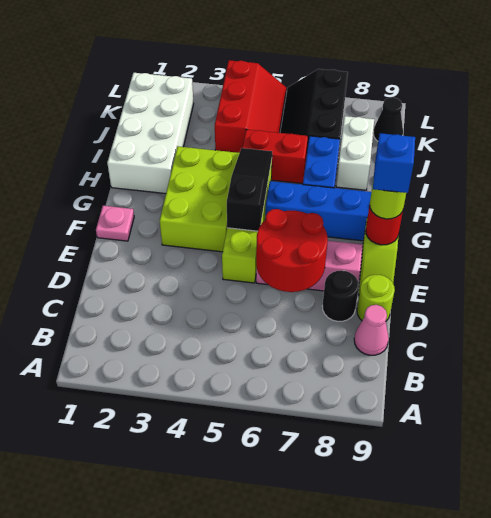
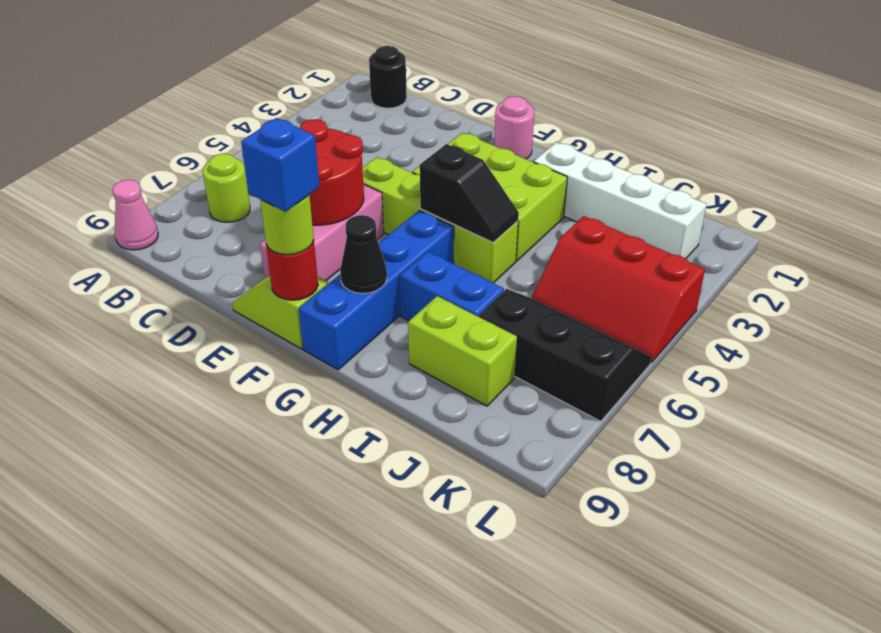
pink 1x1 cone [354,305,389,355] -> pink 1x1 cone moved to [113,180,158,250]
black 1x1 round brick [322,271,359,321] -> black 1x1 round brick moved to [369,46,407,108]
lime 1x1 round brick [357,275,395,321] -> lime 1x1 round brick moved to [203,154,250,222]
pink 1x1 plate [96,206,134,241] -> pink 1x1 round brick [494,96,534,159]
black 1x3 slope [227,148,272,231] -> black 1x2 slope [420,144,519,242]
white 2x4 brick [107,73,194,194] -> white 1x4 brick [534,142,707,259]
red 1x2 brick [242,129,308,184] -> none
white 1x2 brick [336,116,374,190] -> lime 1x2 brick [408,296,517,406]
black 1x1 cone [373,97,403,141] -> black 1x1 cone moved to [340,215,387,294]

